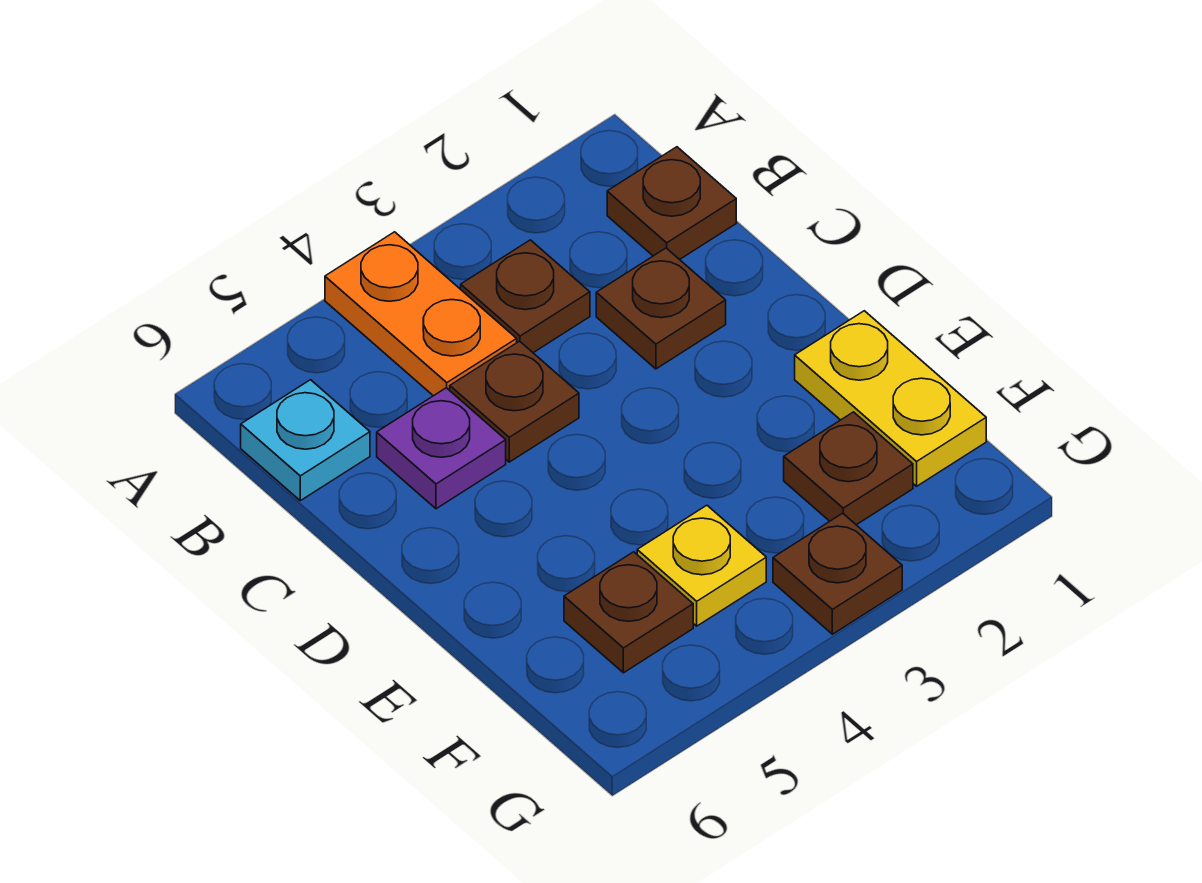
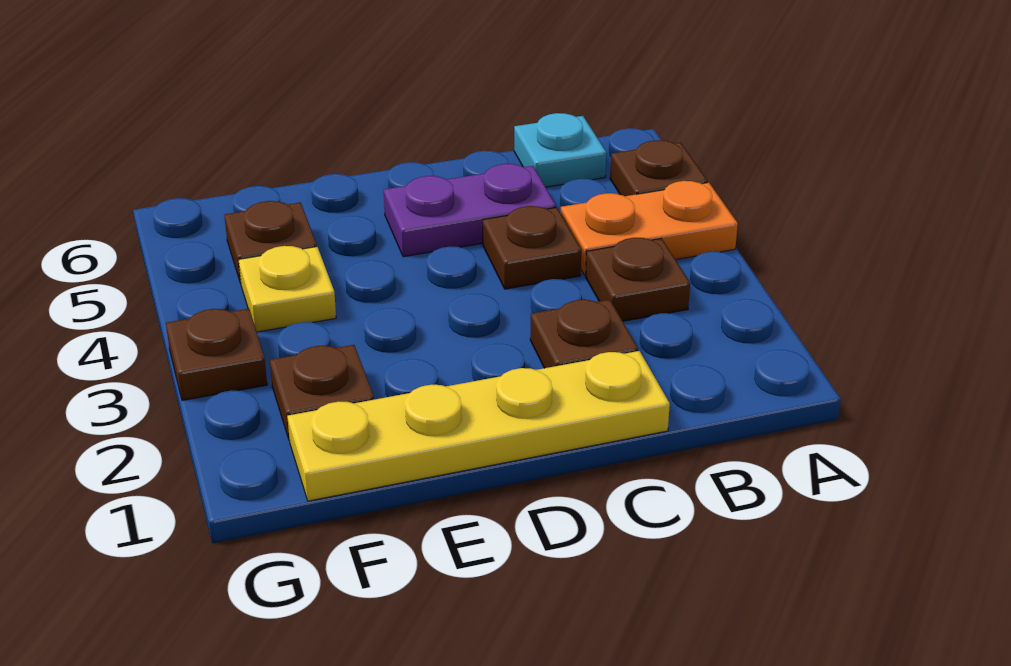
brown 1x1 plate [607,147,736,260] -> brown 1x1 plate moved to [610,140,708,196]
purple 1x1 plate [377,388,506,509] -> purple 1x2 plate [384,164,556,257]
yellow 1x2 plate [795,311,986,486] -> yellow 1x4 plate [287,351,670,501]

